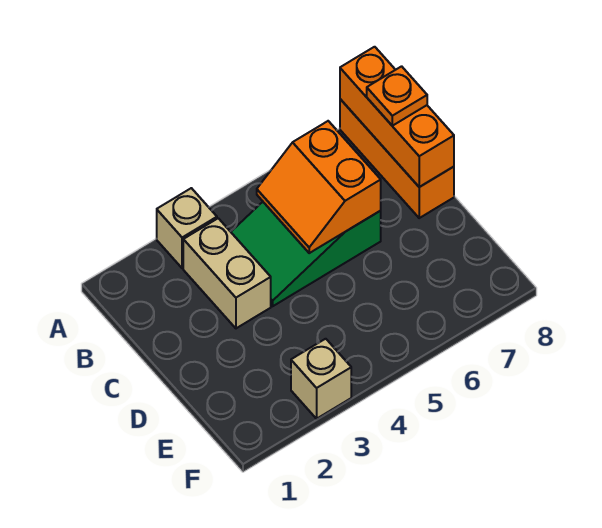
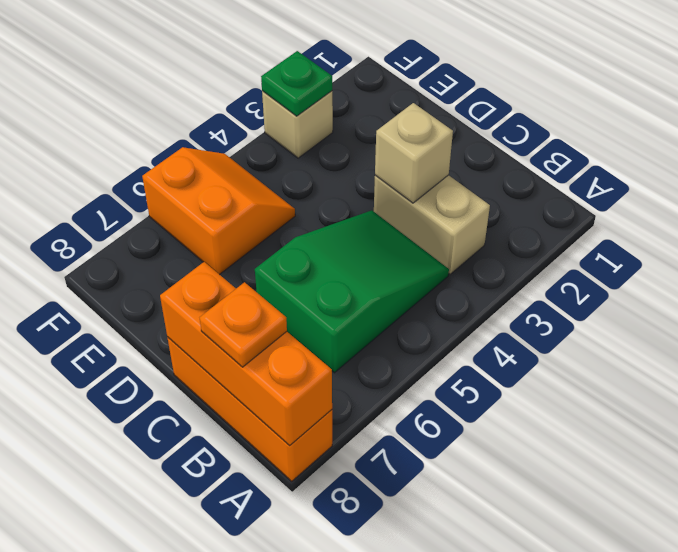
tan 1x1 brick [157,188,217,268] -> tan 1x1 brick moved to [375,103,453,203]
orange 2x2 slope [257,121,381,253] -> orange 2x2 slope moved to [142,147,295,275]
none -> green 1x1 plate [261,51,332,116]

